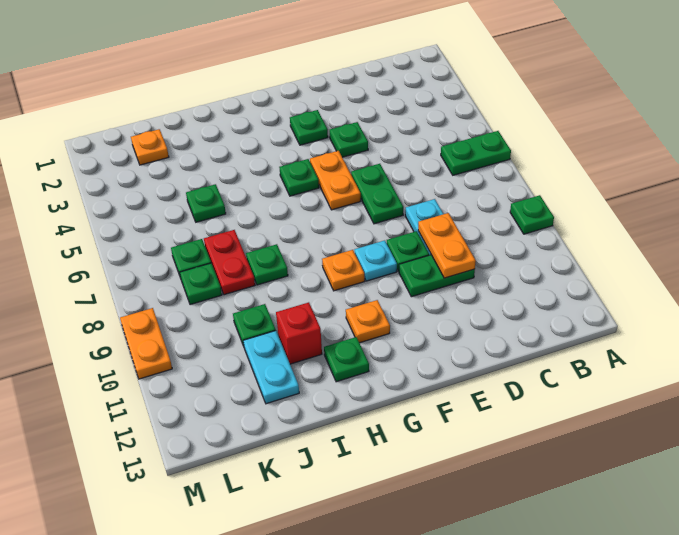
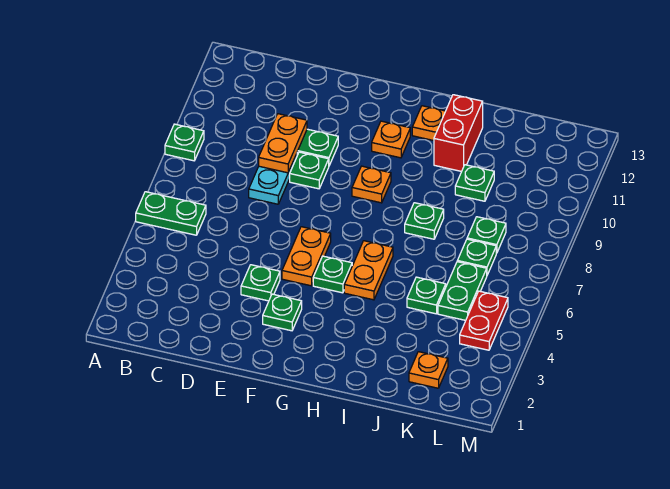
green 1x2 plate [351,164,403,224] -> green 1x2 plate moved to [438,262,487,320]
cyan 1x1 plate [355,240,397,281] -> none
green 1x1 plate [324,337,369,382] -> orange 1x1 plate [412,106,446,141]
red 1x1 brick [276,302,322,364] -> red 1x2 brick [434,95,483,171]
red 1x2 plate [204,230,255,295] -> red 1x2 plate moved to [460,291,508,350]
cyan 1x2 plate [243,331,299,404] -> none
orange 1x2 plate [120,308,172,379] -> orange 1x2 plate moved to [344,241,393,300]

